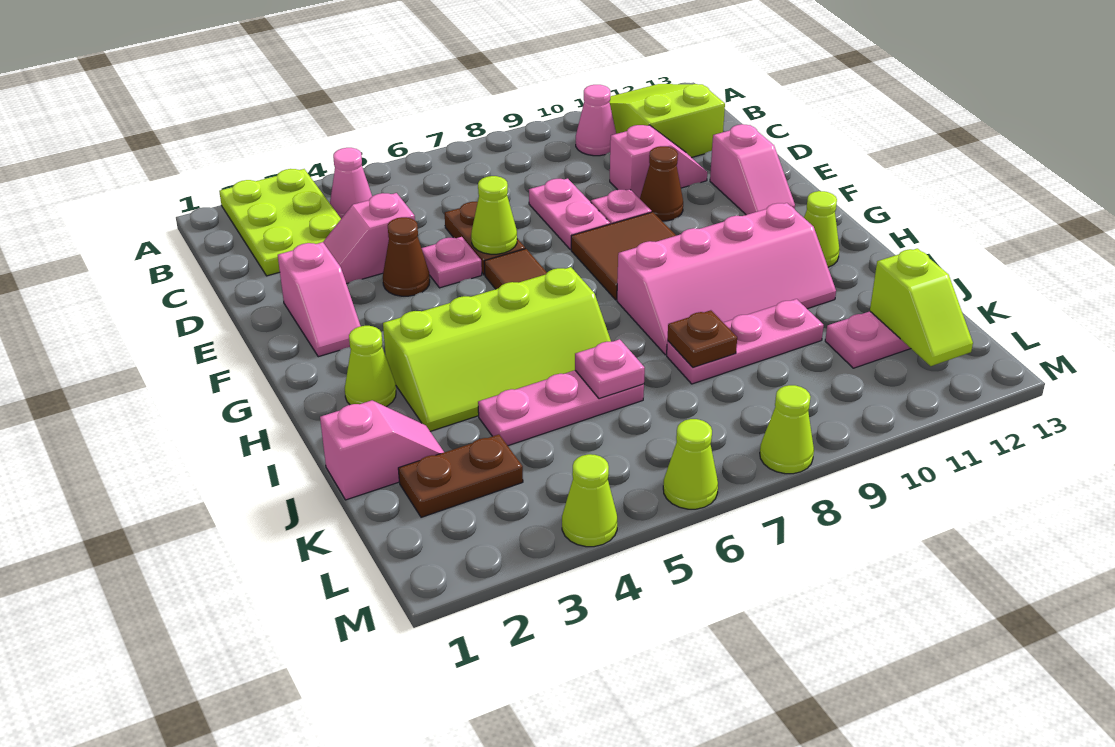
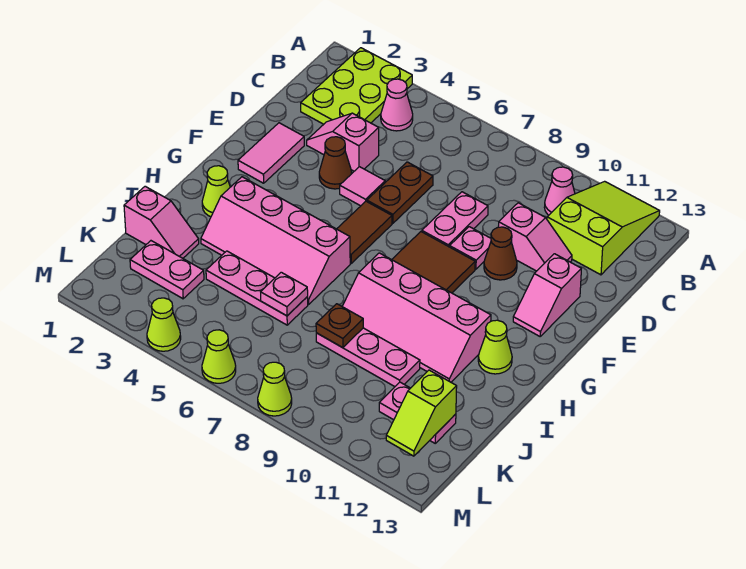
pink 1x2 slope [278,242,360,357] -> pink 1x2 tile [238,123,304,183]
pink 1x1 plate [422,237,482,288] -> pink 1x1 tile [340,167,385,206]
lime 1x1 cone [471,176,517,254] -> none
lime 2x4 slope [383,267,611,431] -> pink 2x4 slope [201,177,350,304]
brown 1x2 plate [398,434,523,517] -> pink 1x2 plate [130,241,204,299]

